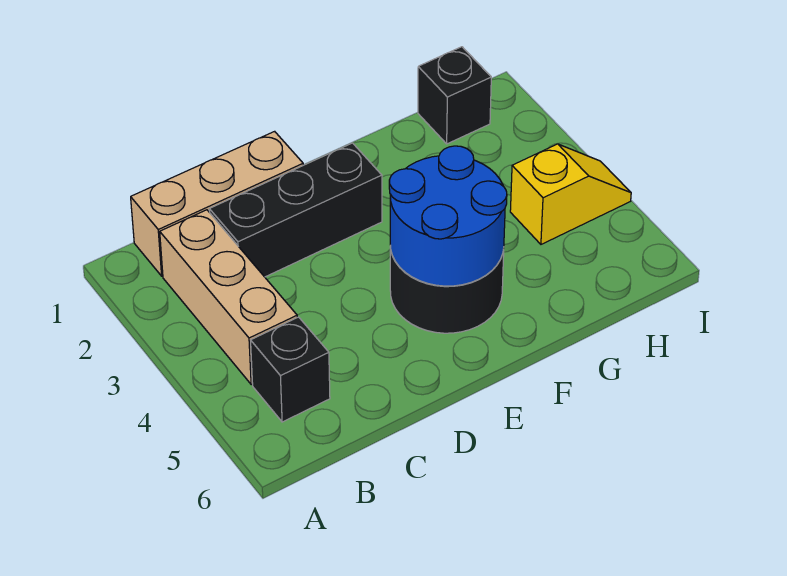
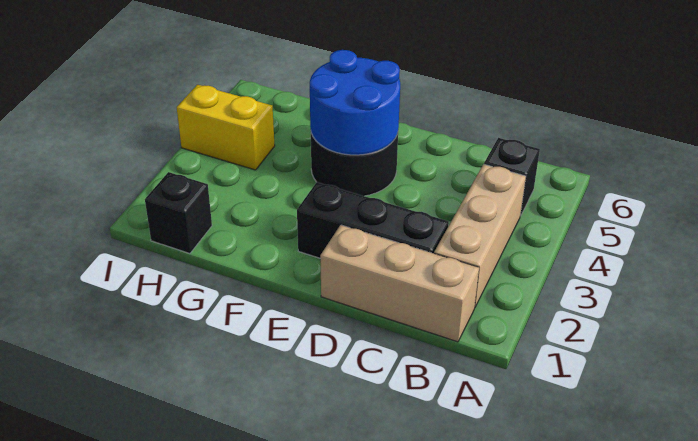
yellow 1x2 slope [510,144,631,244] -> yellow 1x2 brick [177,85,275,170]

